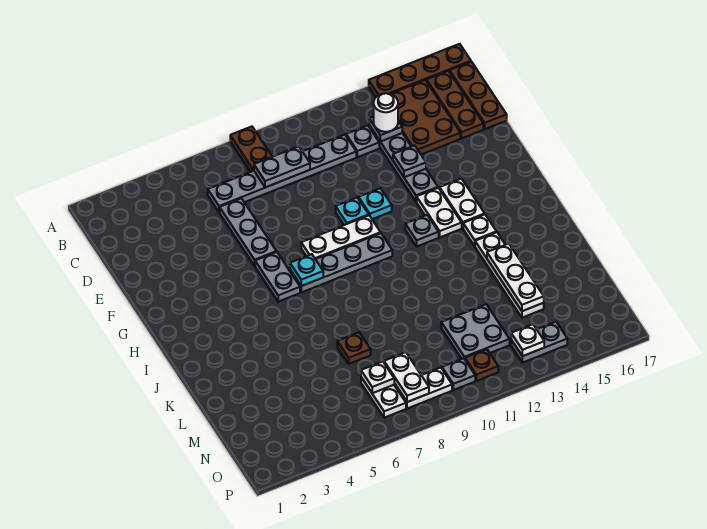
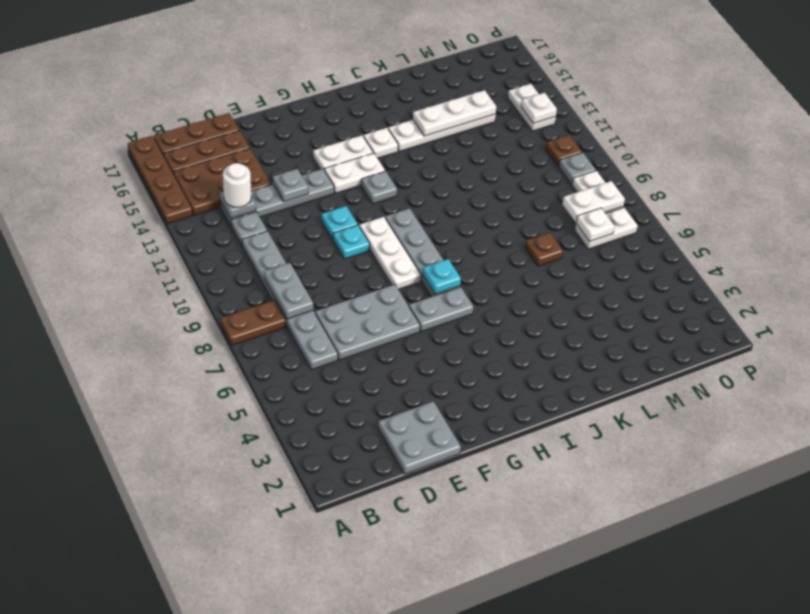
grey 1x3 plate [220,198,276,266] -> grey 2x3 plate [315,285,420,360]
grey 2x2 plate [441,304,510,359] -> grey 2x2 plate moved to [378,401,461,474]
grey 1x2 plate [511,322,567,363] -> white 1x2 plate [508,84,556,131]

